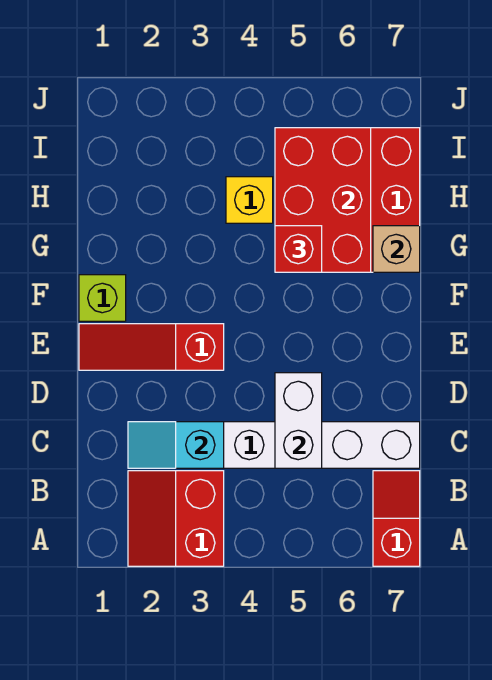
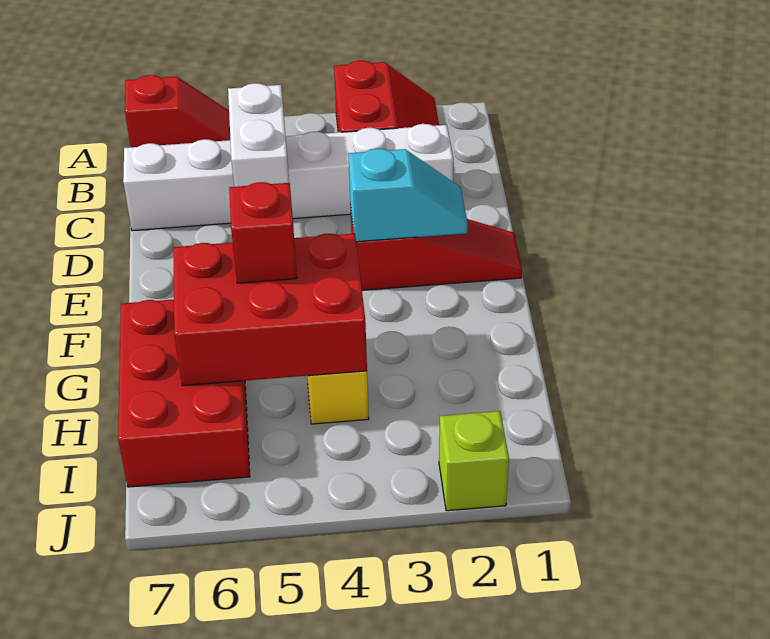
red 1x2 slope [373,471,420,566] -> red 1x2 slope turned to [125,75,230,147]
cyan 1x2 slope [128,422,224,468] -> cyan 1x2 slope moved to [349,149,468,242]
lime 1x1 brick [79,275,126,321] -> lime 1x1 brick moved to [439,411,509,511]
red 2x3 brick [275,128,371,272] -> red 2x3 brick turned to [173,233,367,386]
tan 1x1 brick [373,226,420,272] -> none

